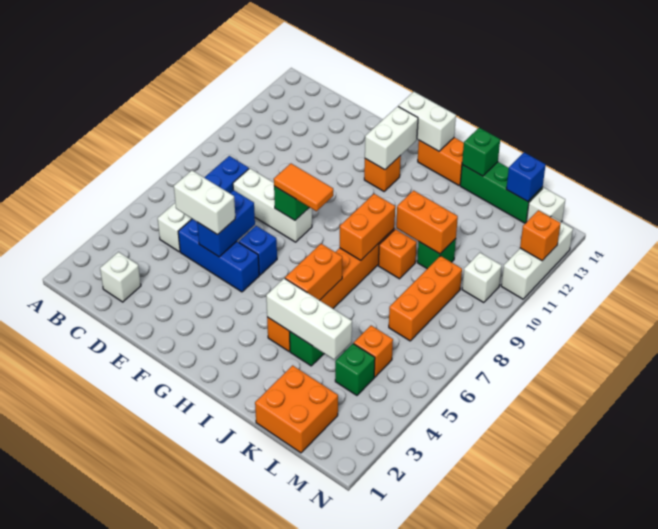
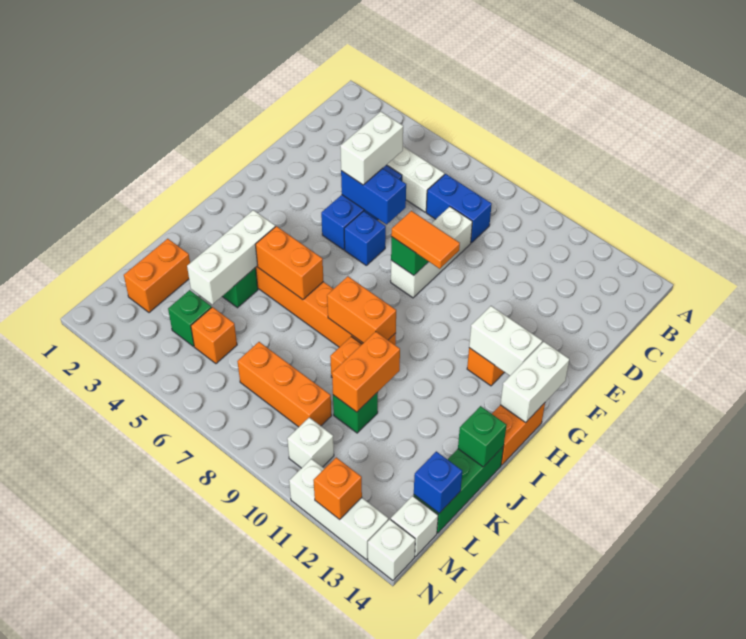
white 1x1 brick [100,252,141,302] -> white 1x1 brick moved to [368,519,415,581]
orange 1x2 tile [274,164,333,211] -> orange 1x2 tile turned to [391,211,460,269]
orange 2x2 brick [255,365,338,453] -> orange 1x2 brick [124,239,190,313]

